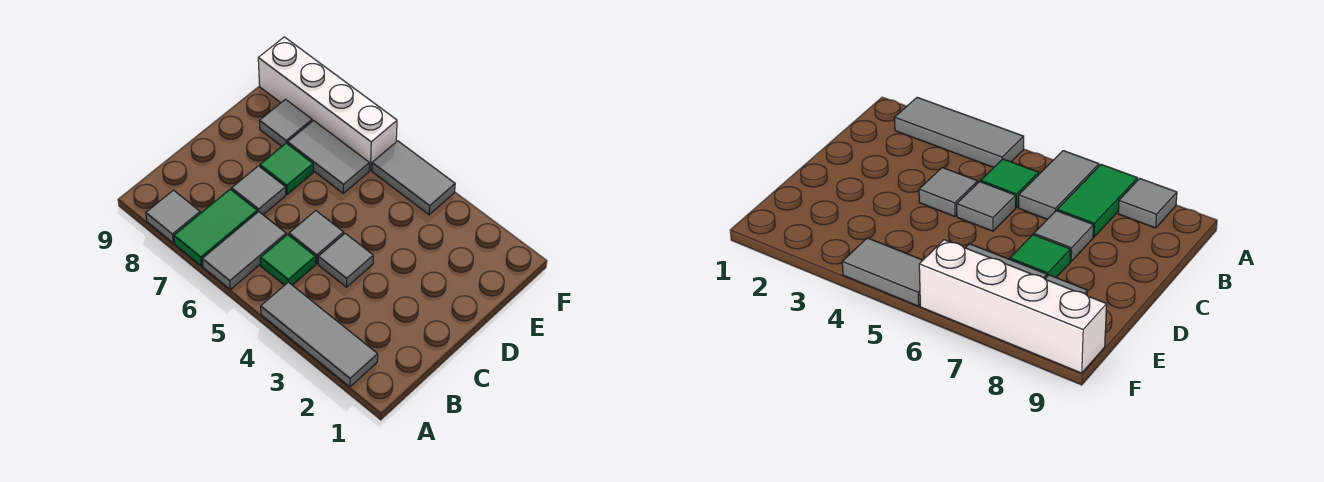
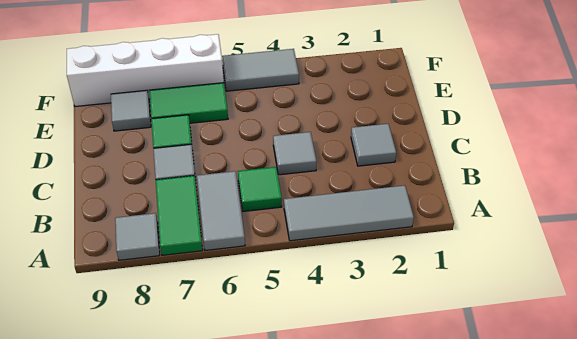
grey 1x1 tile [289,211,344,264] -> grey 1x1 tile moved to [351,124,396,166]
grey 1x2 tile [288,121,369,193] -> green 1x2 tile [149,83,228,123]

